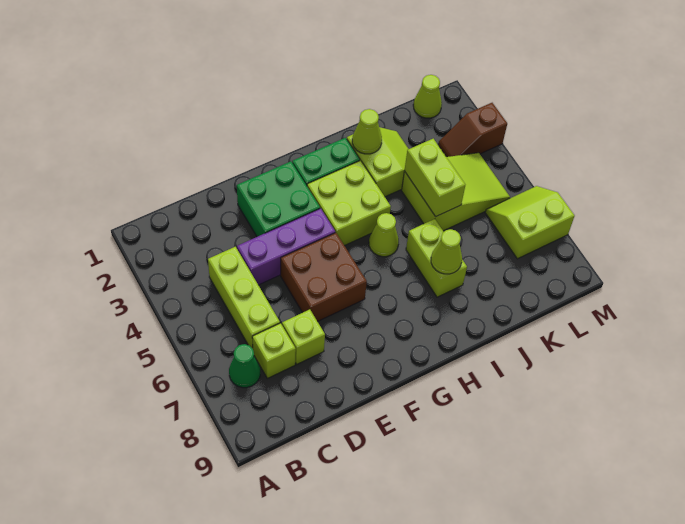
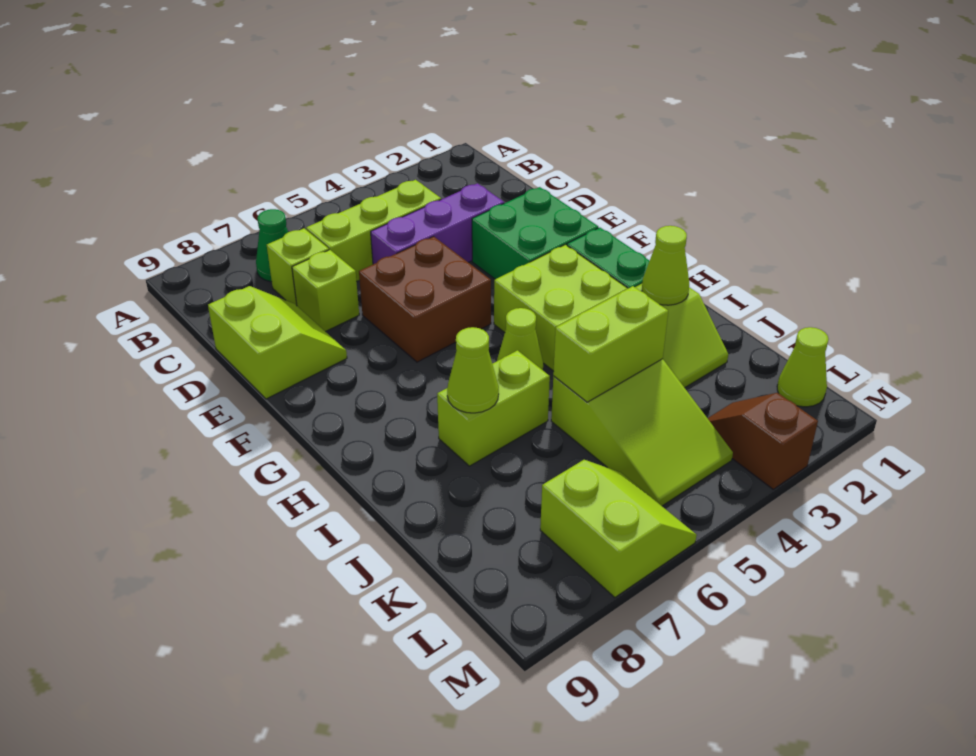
purple 1x3 brick [237,208,335,285] -> purple 1x3 brick turned to [371,183,504,264]
none -> lime 2x2 slope [208,286,347,399]

